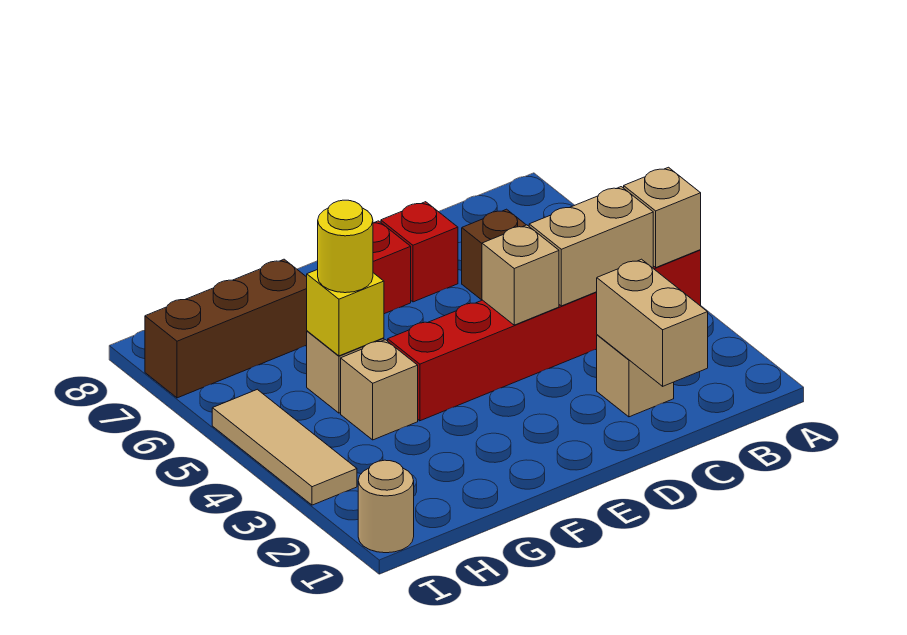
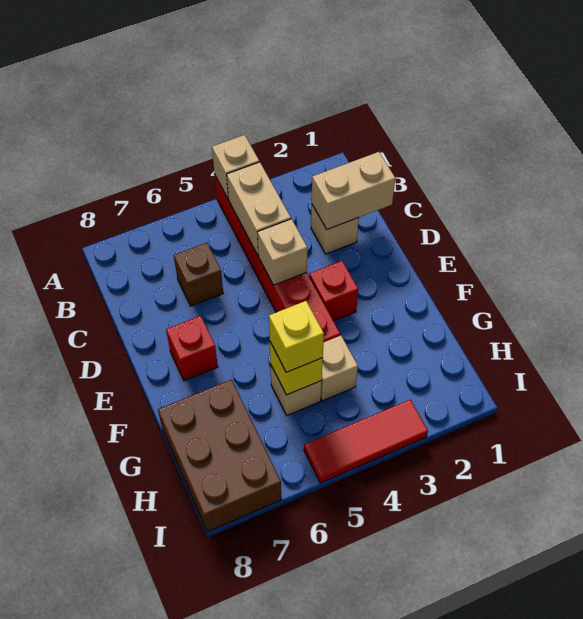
red 1x1 brick [381,202,458,302] -> red 1x1 brick moved to [309,261,358,321]
yellow 1x1 round brick [318,200,373,293] -> yellow 1x1 brick [269,301,324,372]
brown 1x3 brick [145,259,307,398] -> brown 2x3 brick [158,380,281,532]
tan 1x1 round brick [358,460,414,553] -> none
tan 1x3 tile [212,389,357,505] -> red 1x3 tile [304,400,428,483]

